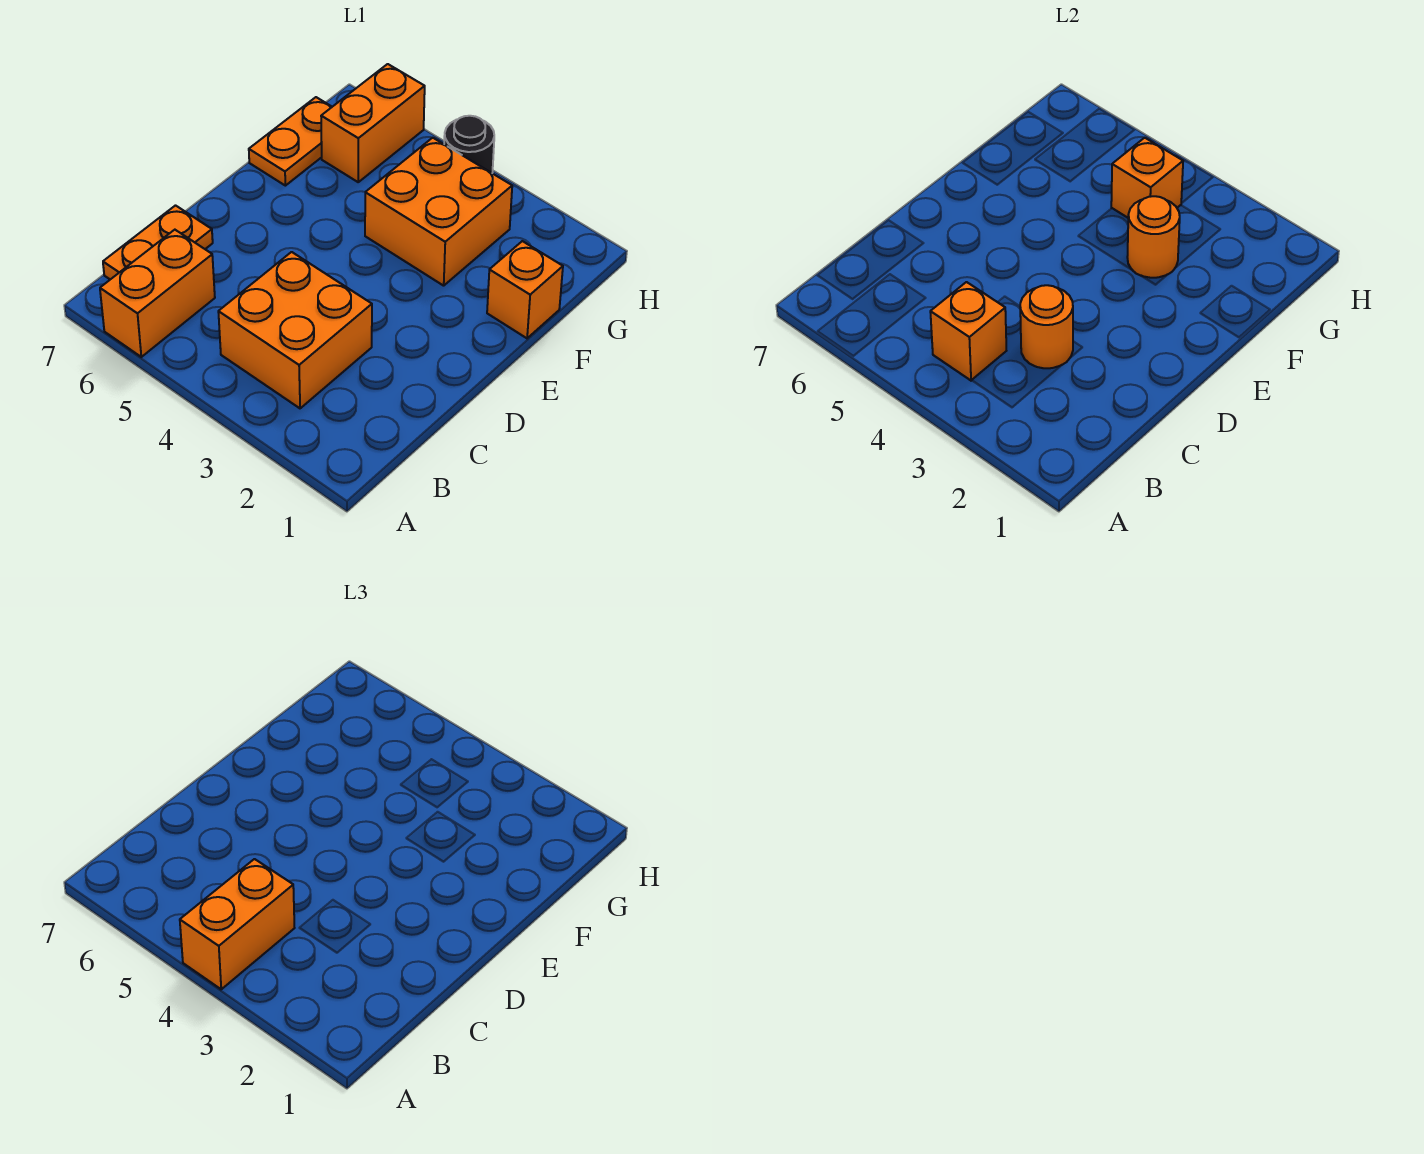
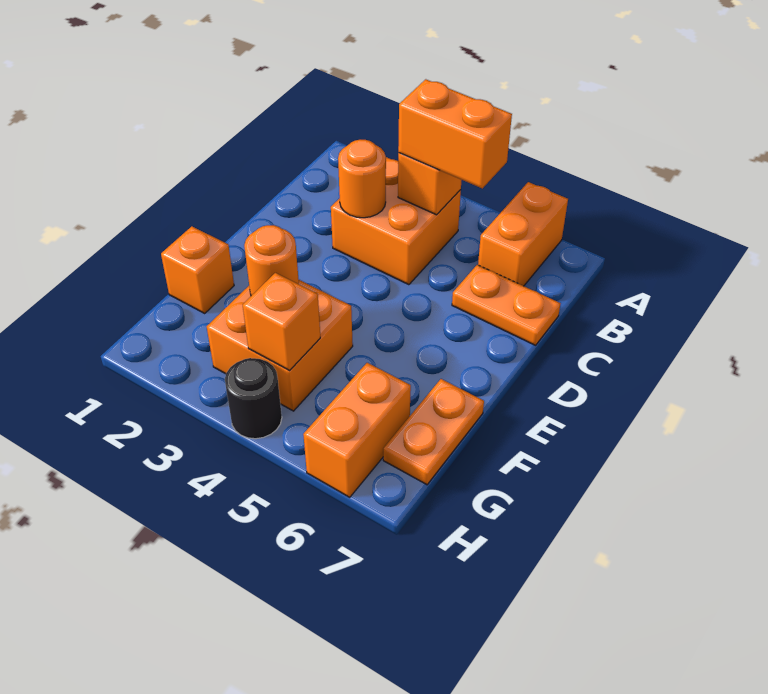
orange 1x2 brick [180,859,294,989] -> orange 1x2 brick turned to [398,79,512,188]
orange 1x2 plate [103,206,213,279] -> orange 1x2 plate turned to [452,265,561,345]

